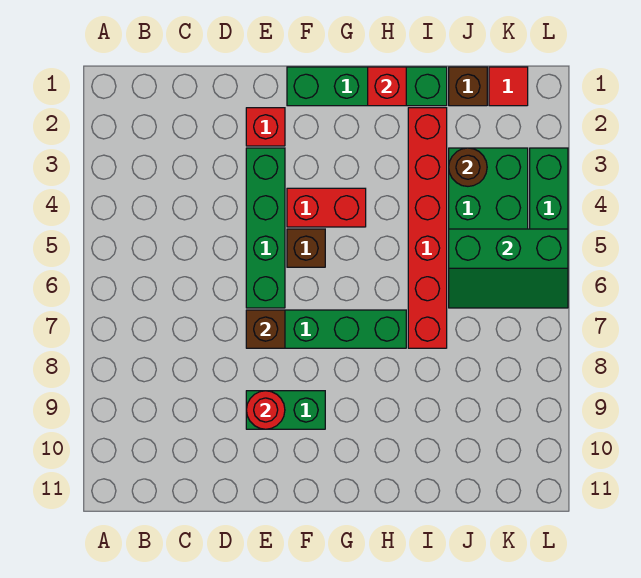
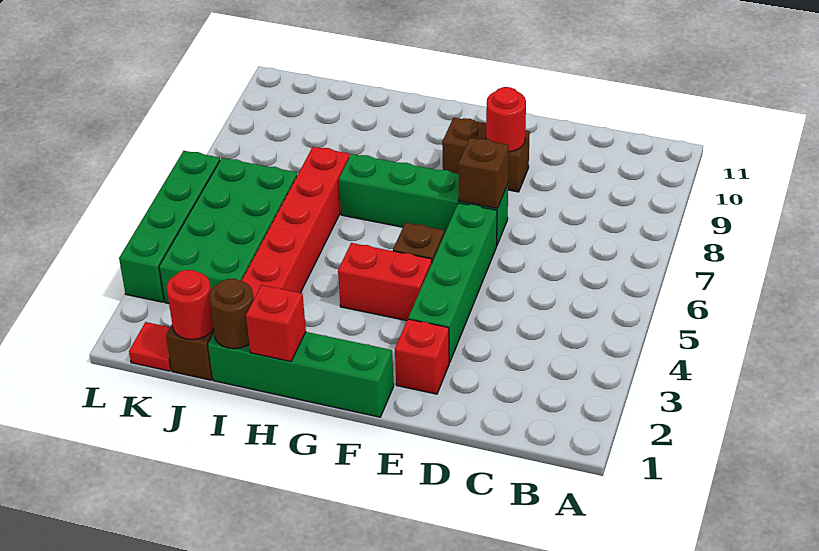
green 1x2 brick [246,391,325,429] -> brown 1x2 brick [442,118,530,192]
none -> red 1x1 round brick [167,270,214,340]
brown 1x1 round brick [449,148,487,186] -> brown 1x1 round brick moved to [209,279,254,349]
green 2x3 slope [449,229,568,308] -> none

